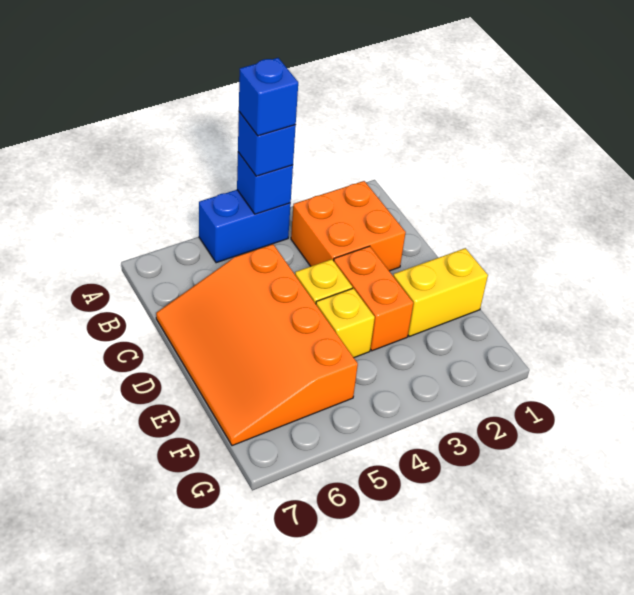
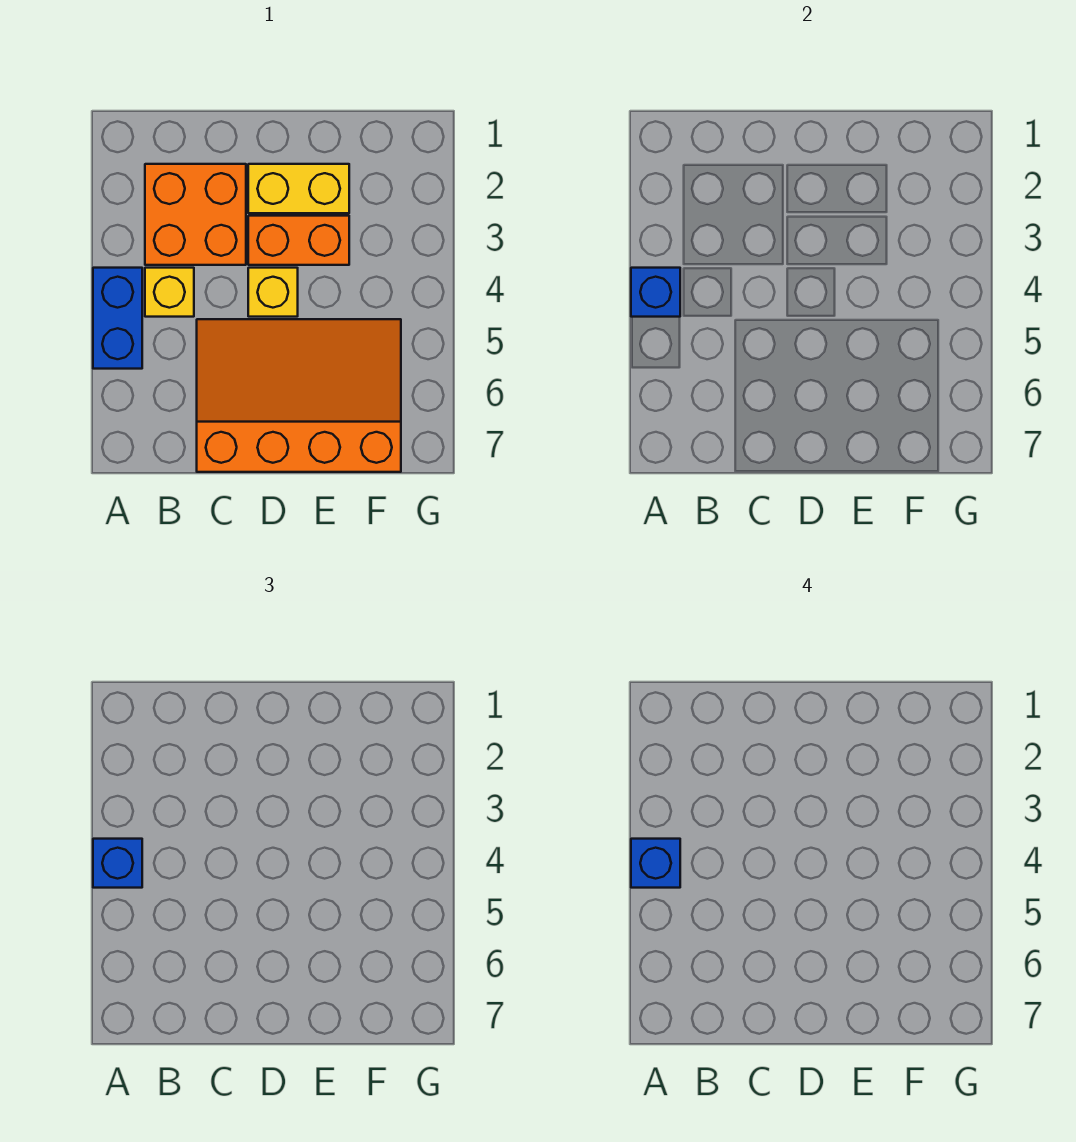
orange 3x4 slope [156,244,358,446] -> orange 3x4 slope turned to [197,319,401,472]
yellow 1x2 brick [393,248,488,336] -> yellow 1x2 brick turned to [248,164,349,213]
yellow 1x1 brick [316,288,375,358] -> yellow 1x1 brick moved to [145,268,194,317]

